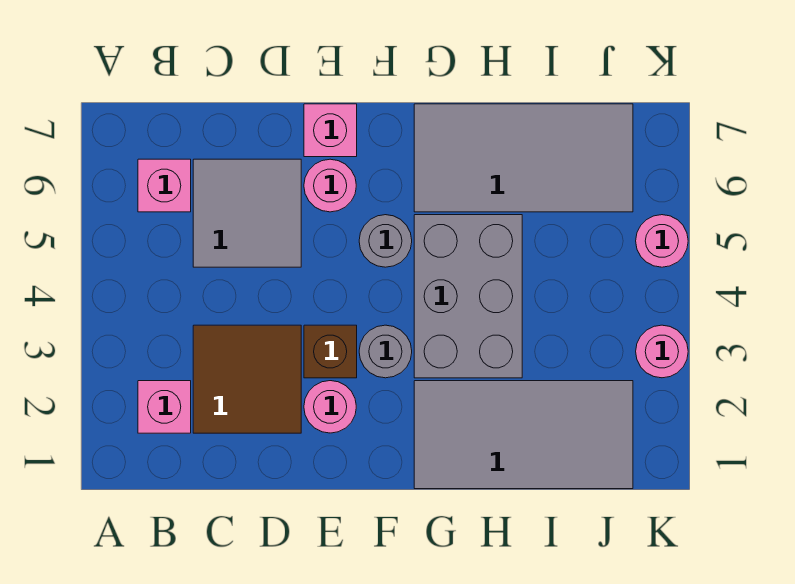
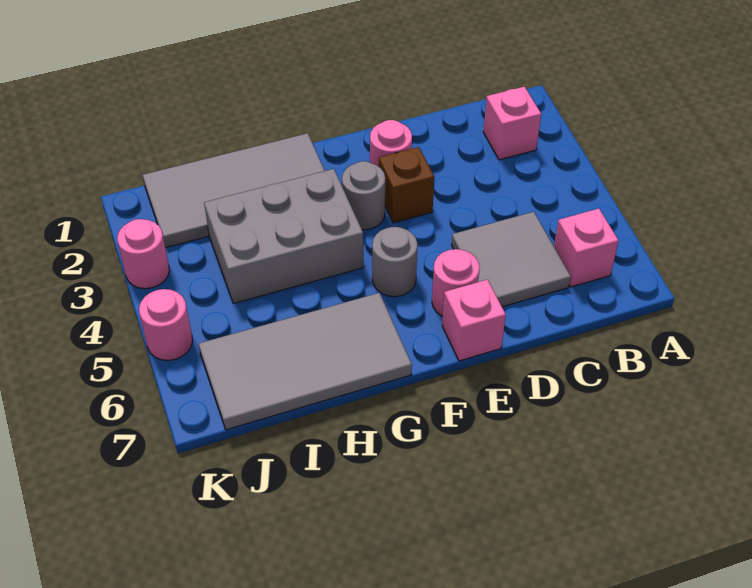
brown 2x2 tile [193,325,301,433] -> none
grey 2x3 brick [414,215,522,378] -> grey 2x3 brick turned to [204,169,364,303]

